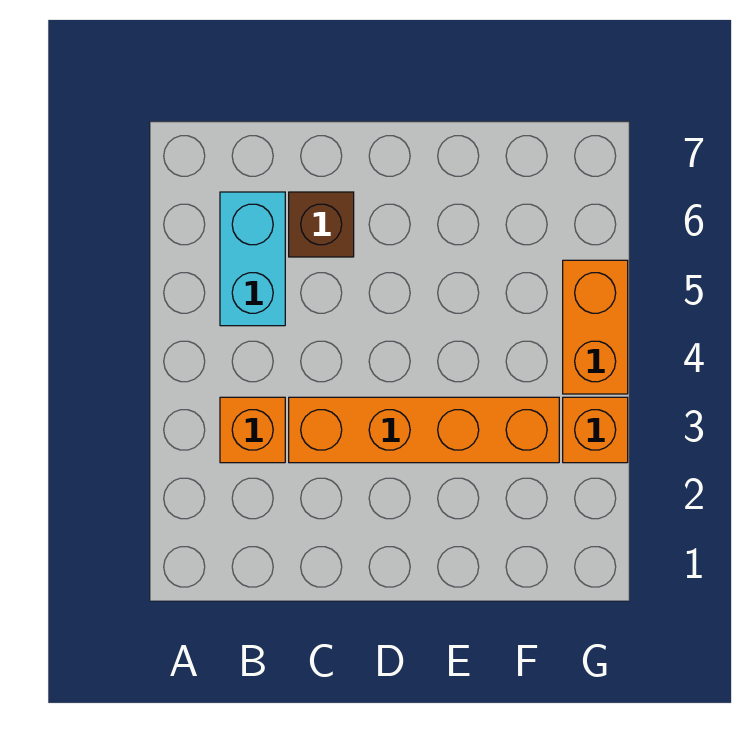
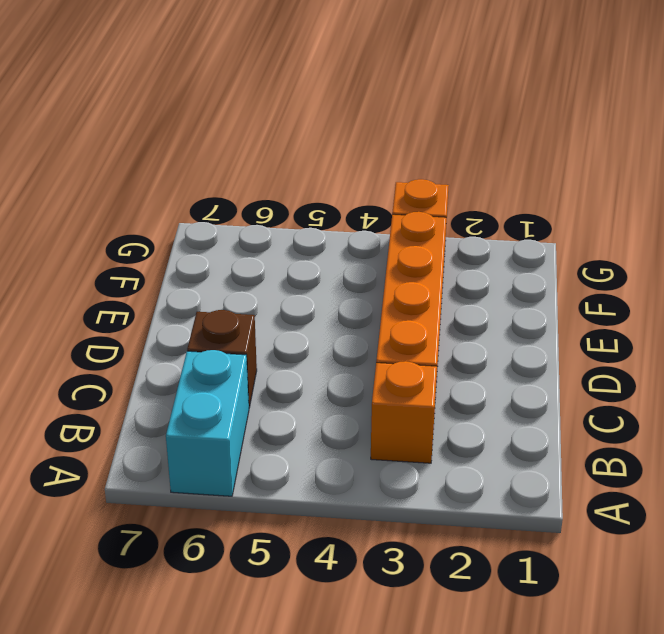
cyan 1x2 brick [220,192,285,326] -> cyan 1x2 brick turned to [166,350,249,496]
orange 1x2 brick [563,260,628,394] -> none

